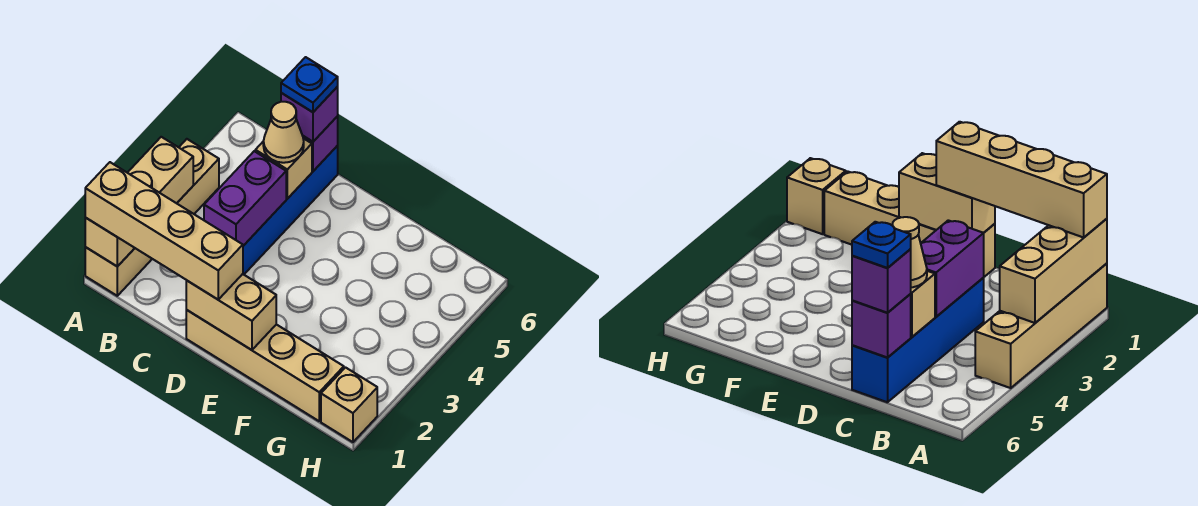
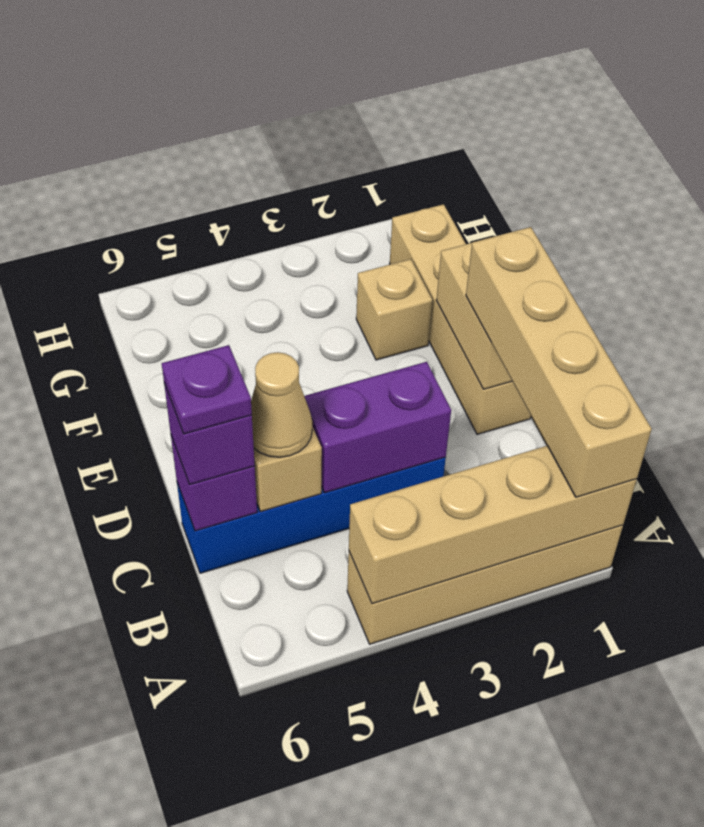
tan 1x3 brick [85,137,193,267] -> tan 1x4 brick [349,446,637,604]
blue 1x1 plate [281,57,338,112] -> purple 1x1 plate [162,345,252,434]
tan 1x1 brick [321,368,377,442] -> tan 1x1 brick moved to [356,259,432,360]

